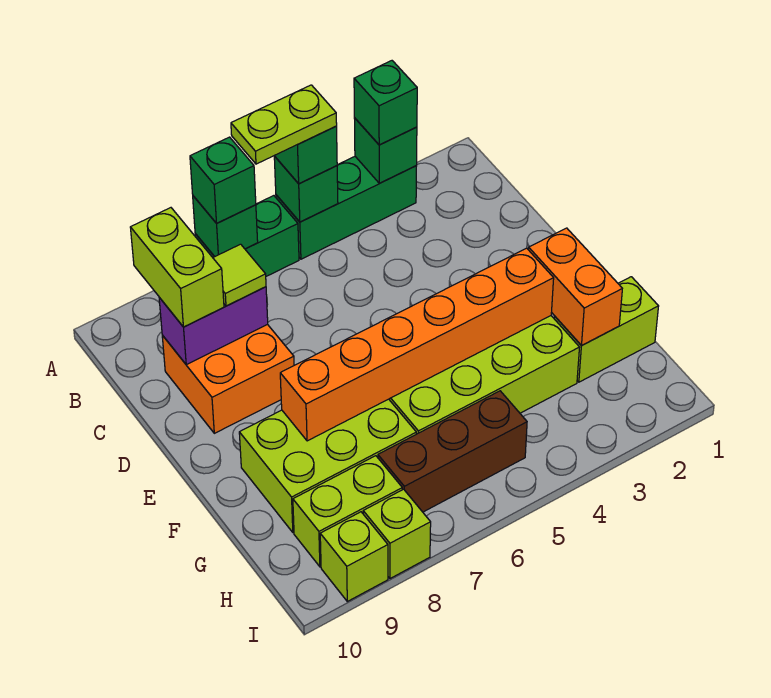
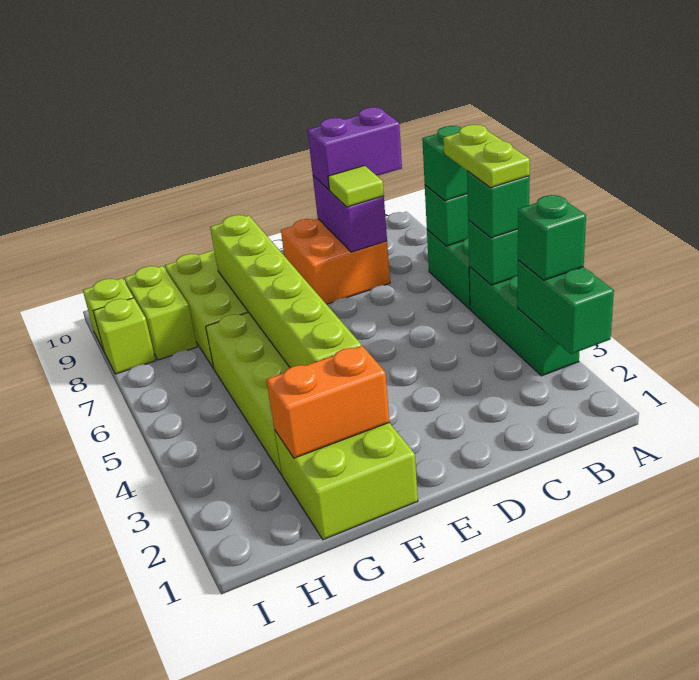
green 1x1 brick [354,118,417,183] -> green 1x2 brick [517,260,614,354]
lime 1x2 brick [130,208,224,327] -> purple 1x2 brick [307,107,402,190]
orange 1x6 brick [280,248,554,441] -> lime 1x6 brick [210,215,361,368]
lime 1x2 brick [554,277,659,382] -> lime 2x2 brick [275,423,418,540]
brown 1x3 brick [378,391,527,512] -> none

